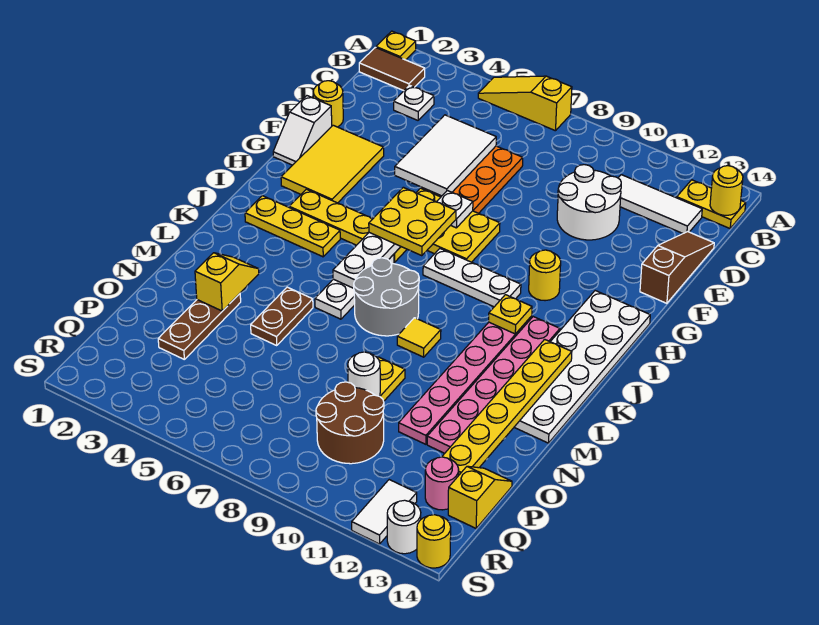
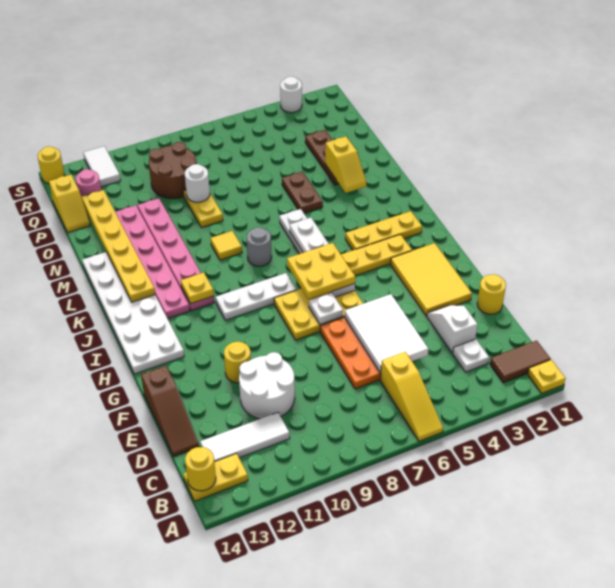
yellow 1x3 slope [478,76,572,131] -> yellow 1x3 slope turned to [380,352,443,441]
white 1x2 slope [273,96,332,165] -> white 1x2 slope moved to [427,305,478,353]
yellow 1x1 round brick [529,250,561,301] -> yellow 1x1 round brick moved to [224,342,251,383]
grey 2x2 round brick [354,258,419,336] -> grey 1x1 round brick [247,227,272,266]
white 1x1 round brick [387,500,421,554] -> white 1x1 round brick moved to [280,76,302,113]

